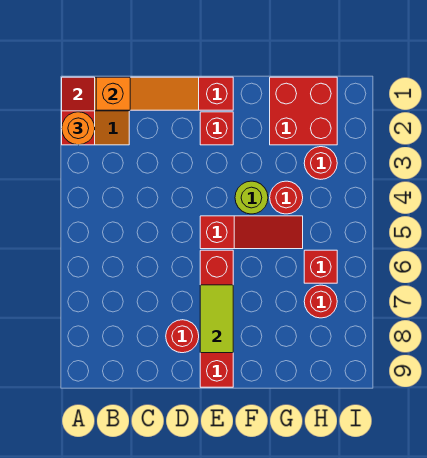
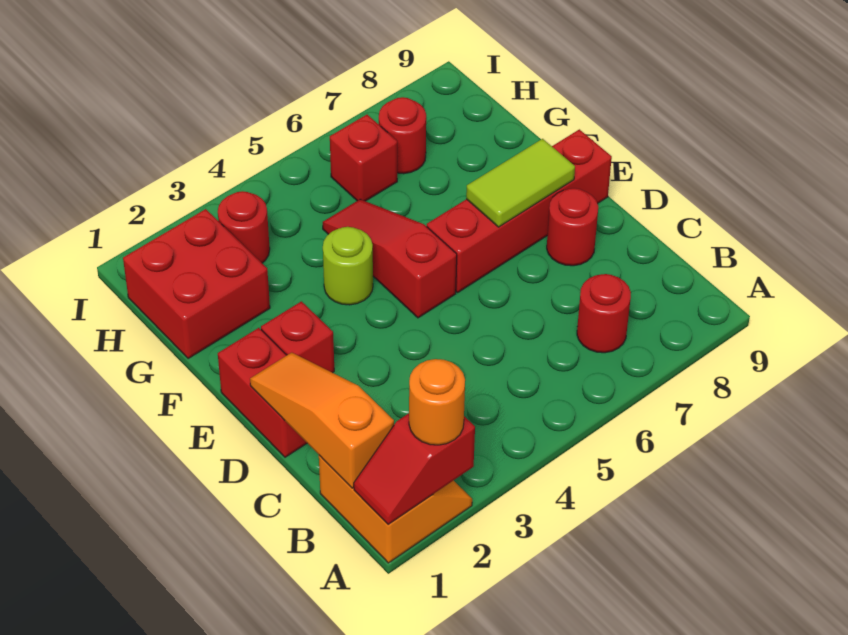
red 1x1 round brick [270,181,303,214] -> red 1x1 round brick moved to [577,274,631,353]

